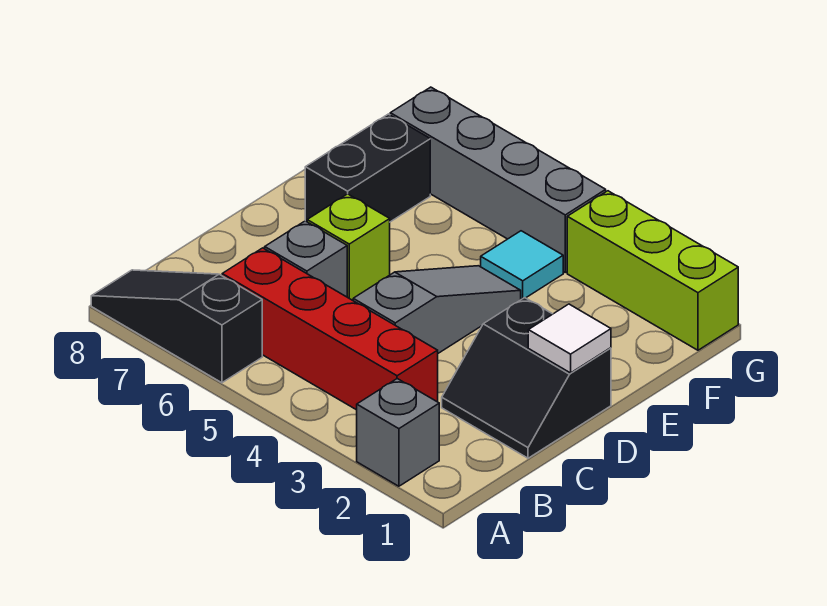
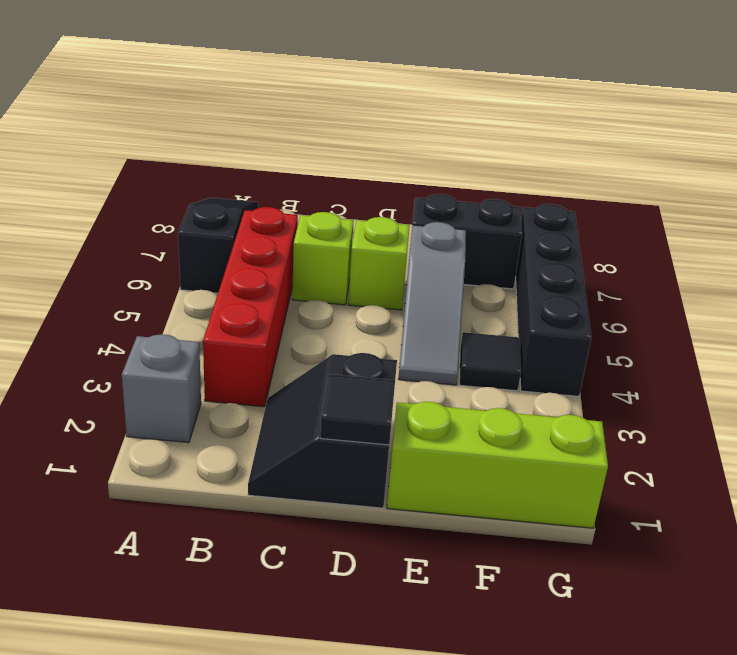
grey 1x3 slope [353,266,521,353] -> grey 1x3 slope turned to [398,222,466,385]
grey 1x1 brick [265,221,347,297] -> lime 1x1 brick [292,212,354,305]
white 1x1 tile [528,304,611,373] -> black 1x1 tile [320,374,395,445]
cyan 1x1 tile [481,231,563,299] -> black 1x1 tile [460,332,521,391]
lime 1x3 brick [567,191,738,350] -> lime 1x3 brick turned to [387,402,608,528]
grey 1x4 brick [390,87,606,272] -> black 1x4 brick [516,204,591,396]

